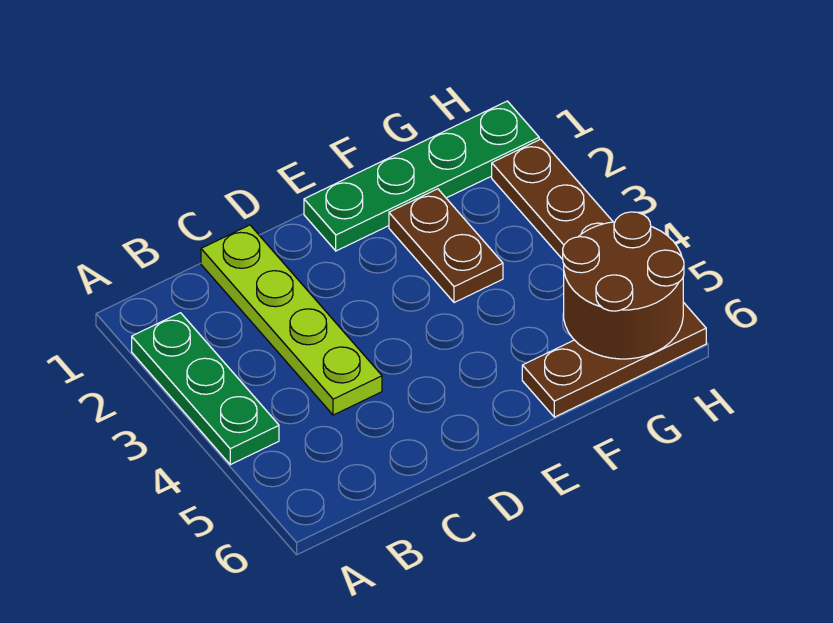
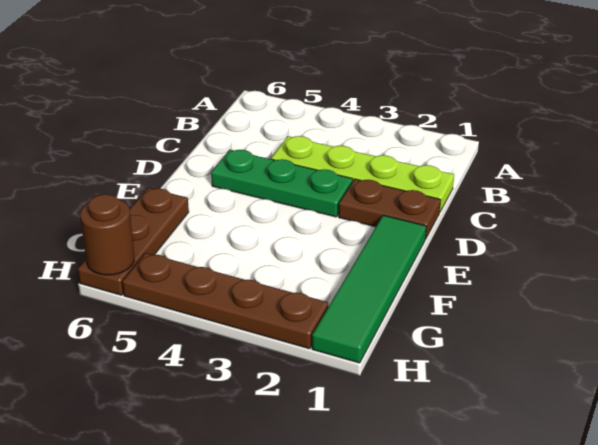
green 1x3 plate [132,313,279,465] -> green 1x3 plate moved to [211,150,353,217]
green 1x4 plate [304,101,539,251] -> green 1x4 tile [312,215,426,363]
brown 1x2 plate [389,189,503,303] -> brown 1x2 plate moved to [339,179,441,239]
brown 2x2 round brick [563,212,684,359] -> brown 1x1 round brick [80,194,134,275]

